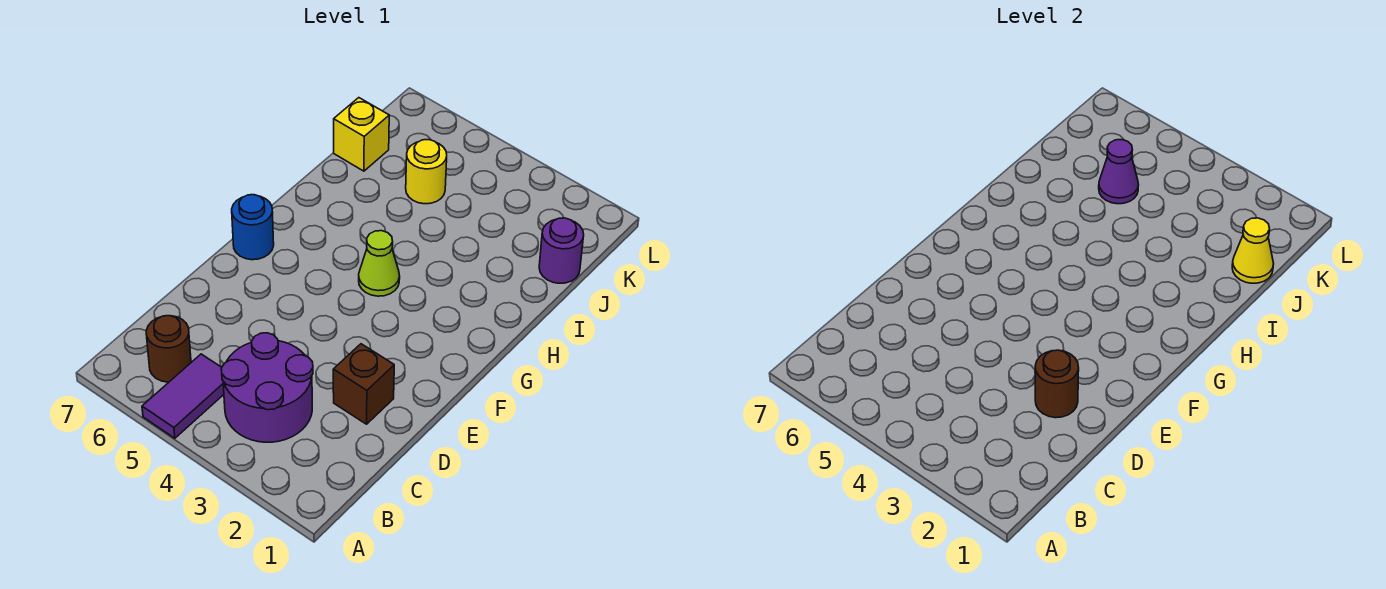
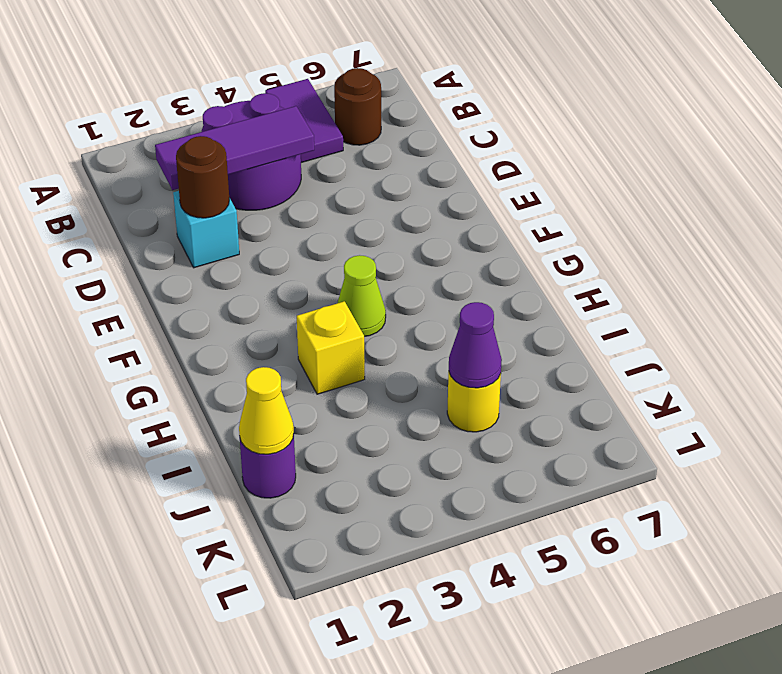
none -> purple 1x3 tile [155,106,314,190]
brown 1x1 brick [333,344,394,424] -> cyan 1x1 brick [173,191,239,268]
blue 1x1 round brick [232,195,274,260] -> none
yellow 1x1 brick [334,98,389,171] -> yellow 1x1 brick moved to [297,301,365,394]

